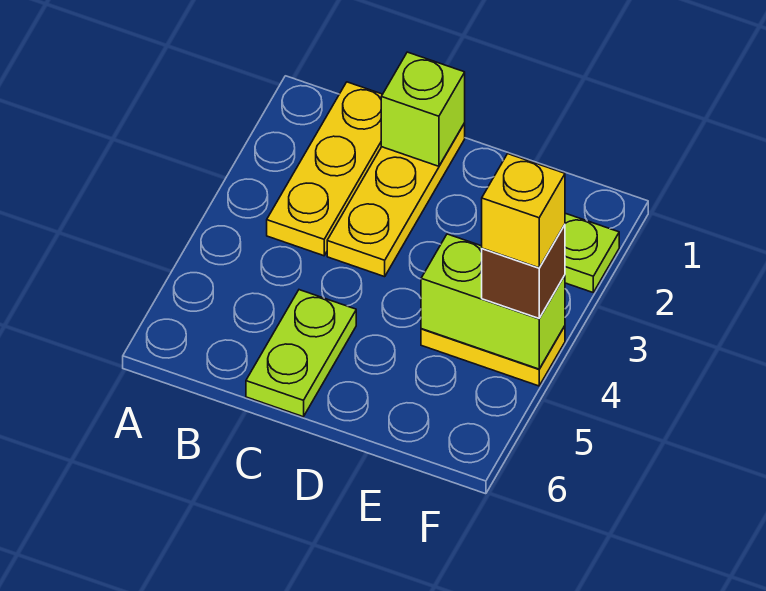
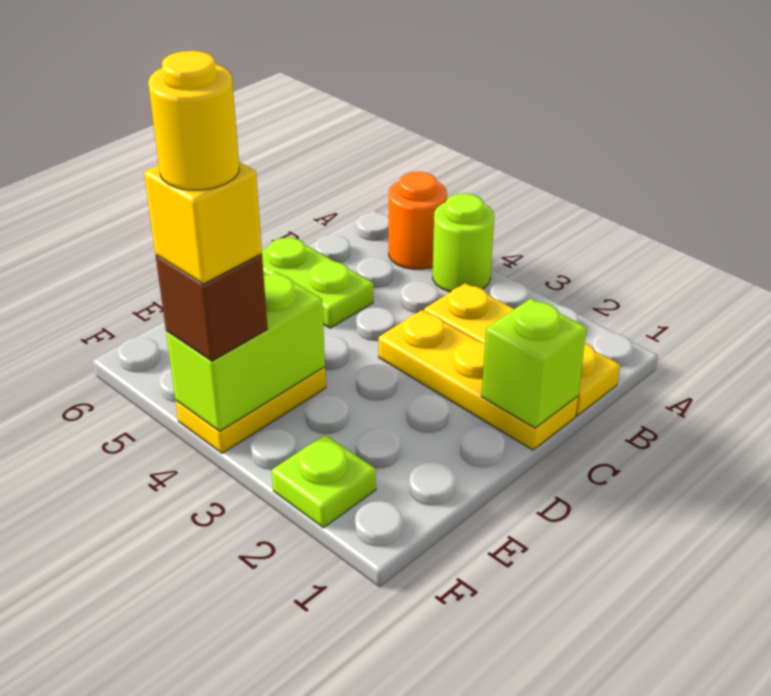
none -> lime 1x1 round brick [433,193,494,292]
none -> orange 1x1 round brick [389,172,447,269]
none -> yellow 1x1 round brick [148,51,239,190]

